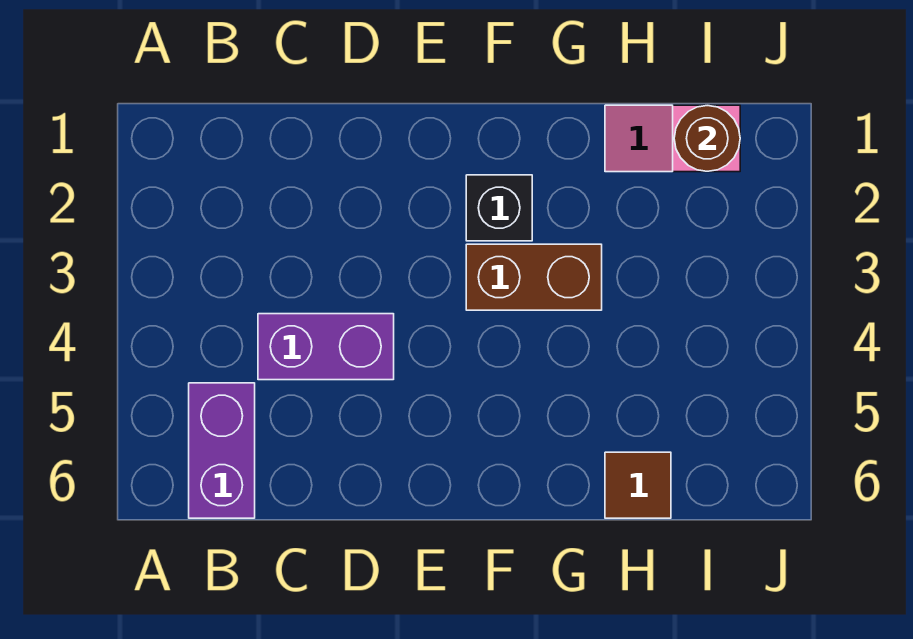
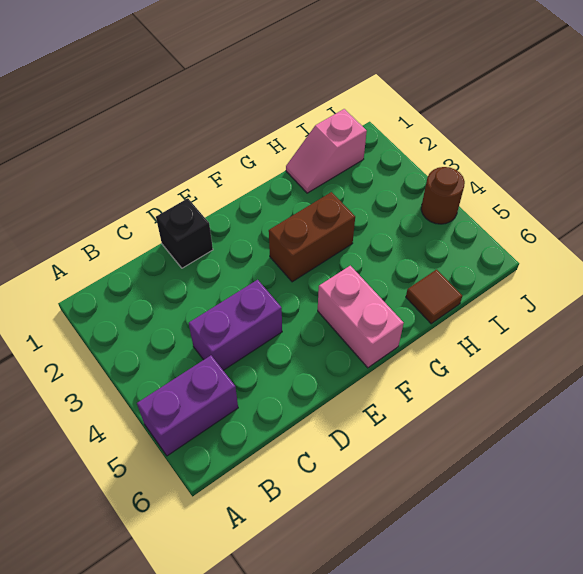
purple 1x2 brick [189,383,255,518] -> purple 1x2 brick turned to [137,355,238,456]
black 1x1 brick [466,175,532,241] -> black 1x1 brick moved to [156,198,213,268]
none -> pink 1x2 brick [318,266,404,368]
brown 1x1 round brick [674,105,740,171] -> brown 1x1 round brick moved to [421,167,465,224]

